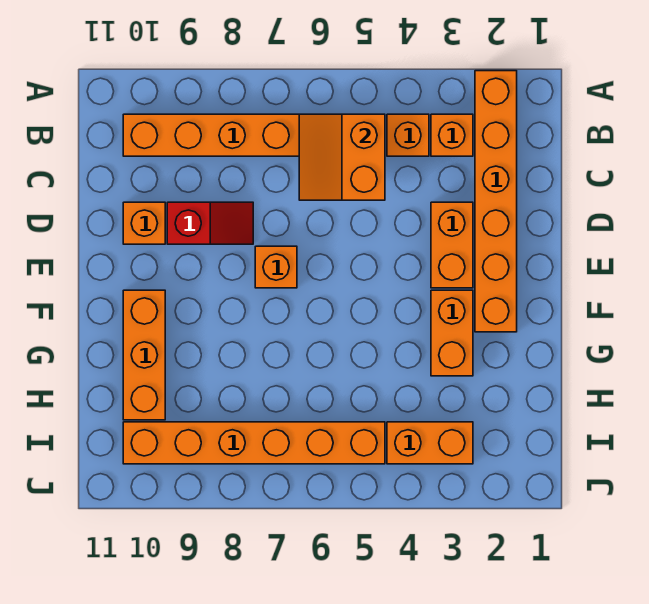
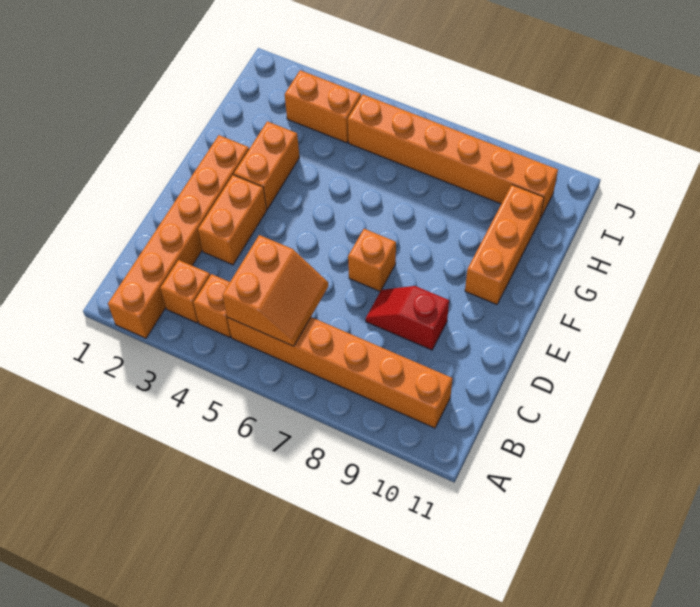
orange 1x1 brick [123,202,165,244] -> none

